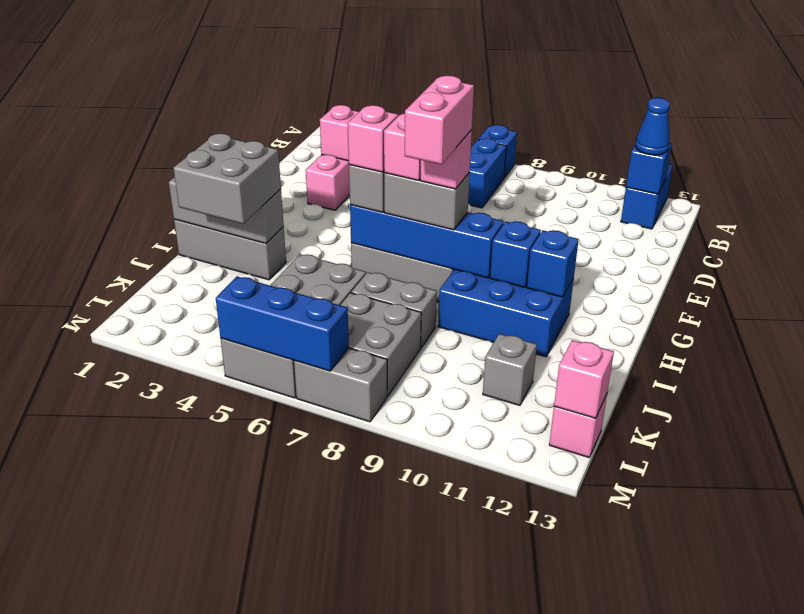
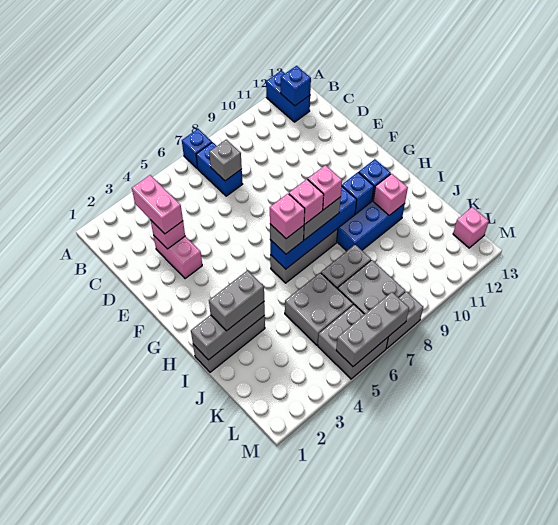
blue 1x1 cone [635,98,670,155] -> none
pink 1x2 brick [405,76,474,165] -> pink 1x2 brick moved to [132,175,183,234]
grey 2x2 brick [174,133,281,224] -> grey 1x2 brick [209,270,264,331]
grey 1x1 brick [483,334,537,405] -> grey 1x1 brick moved to [209,140,242,181]
pink 1x1 brick [554,340,614,418] -> pink 1x1 brick moved to [373,174,408,215]
blue 1x3 brick [216,277,349,371] -> grey 1x3 brick [336,292,409,366]

